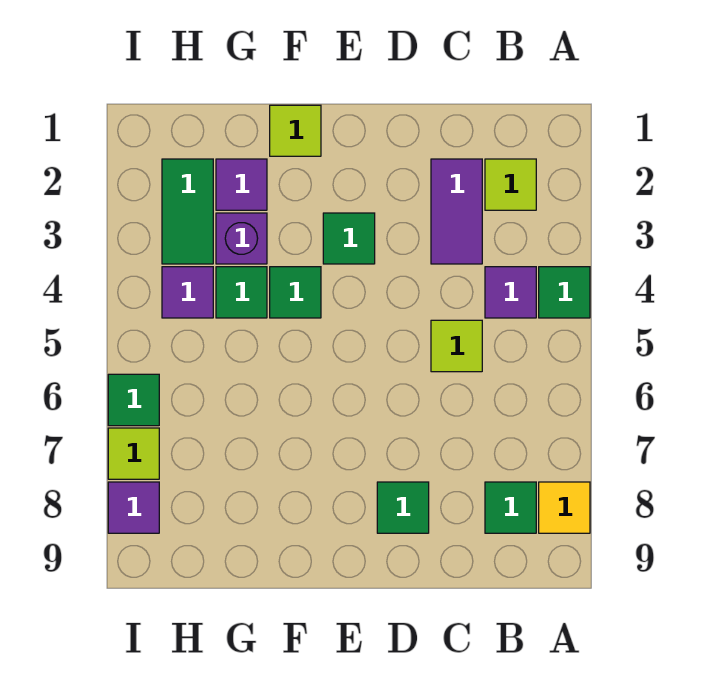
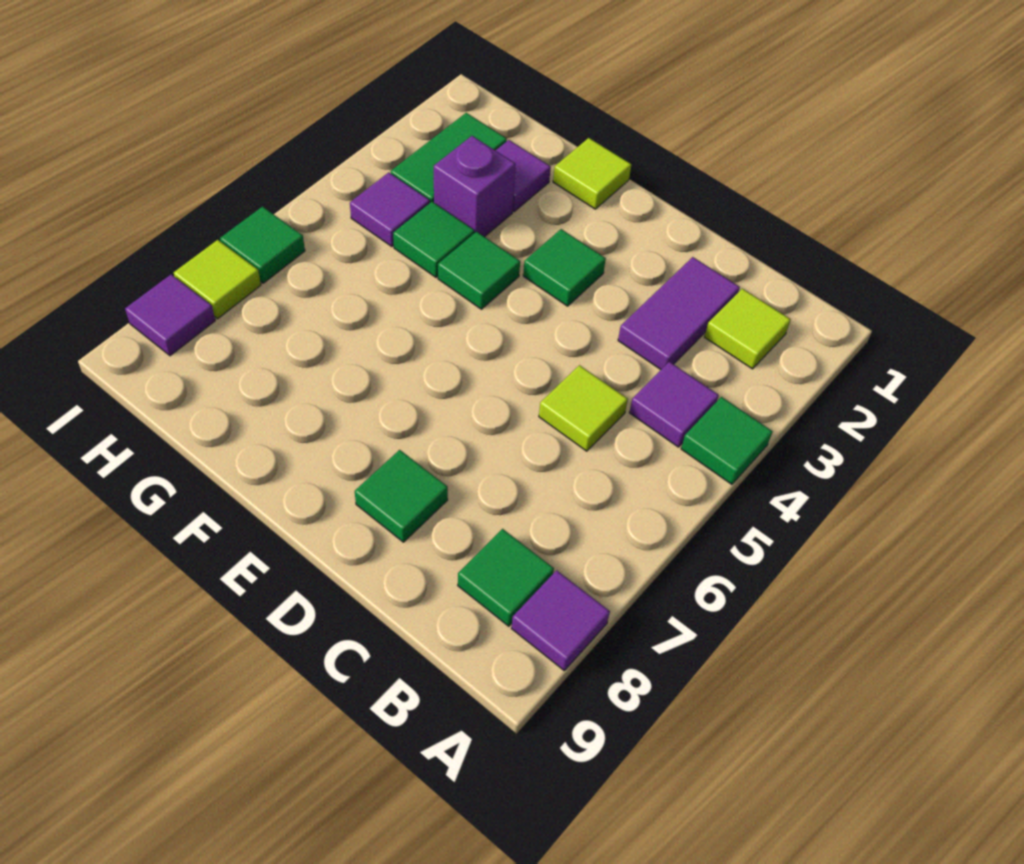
yellow 1x1 tile [539,482,590,533] -> purple 1x1 tile [511,570,610,670]

